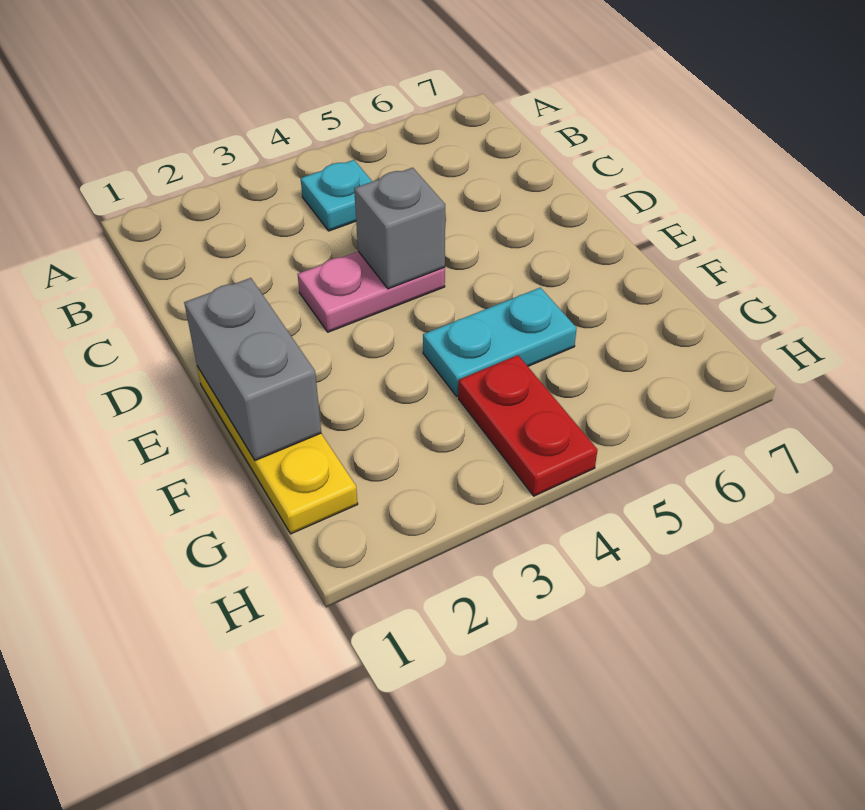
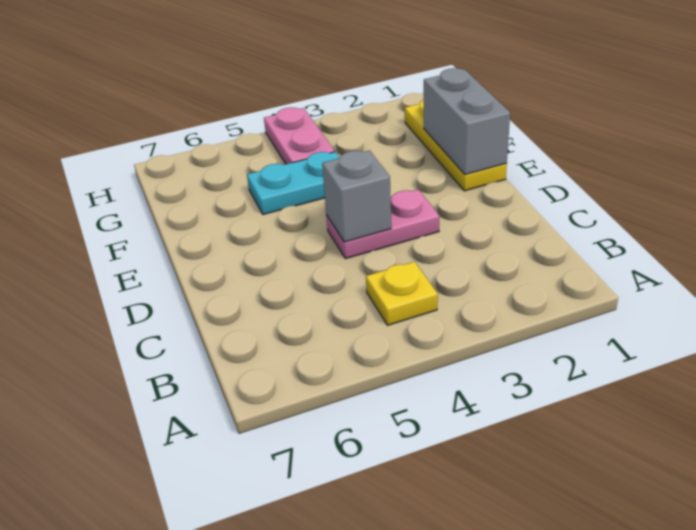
cyan 1x1 plate [301,160,372,231] -> yellow 1x1 plate [366,262,438,325]
red 1x2 plate [458,355,597,496] -> pink 1x2 plate [264,107,335,164]

